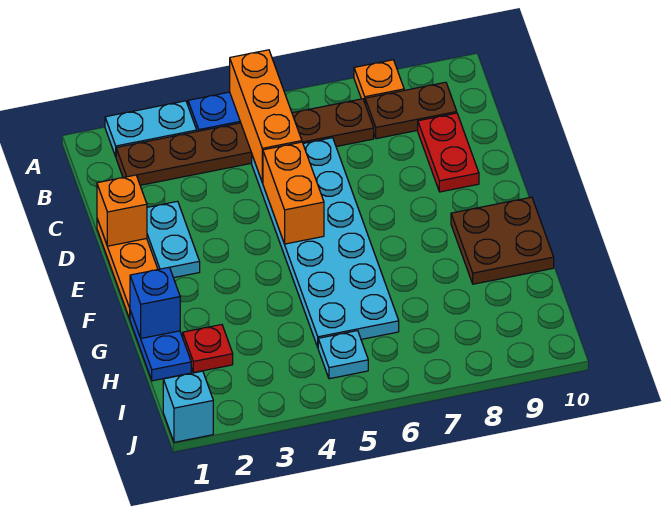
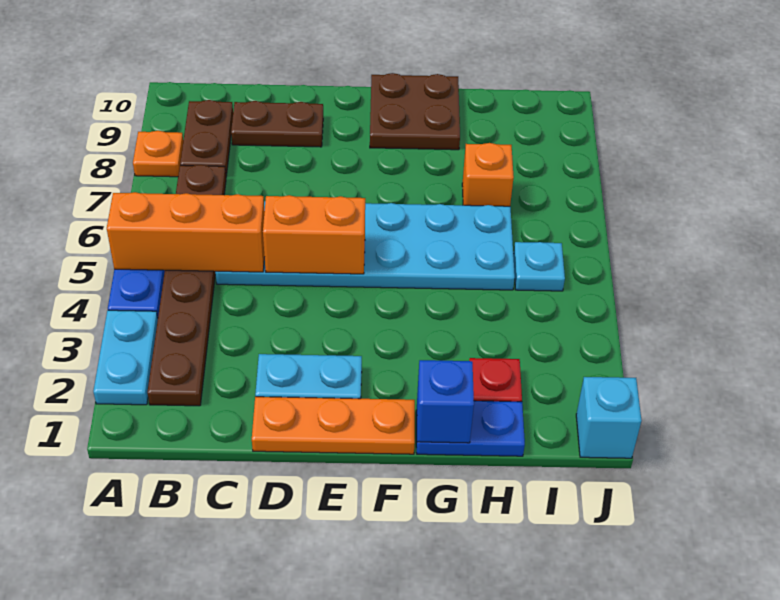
red 1x2 plate [418,113,479,192] -> brown 1x2 plate [231,101,323,147]
orange 1x1 brick [97,175,147,246] -> orange 1x1 brick moved to [462,143,514,206]

